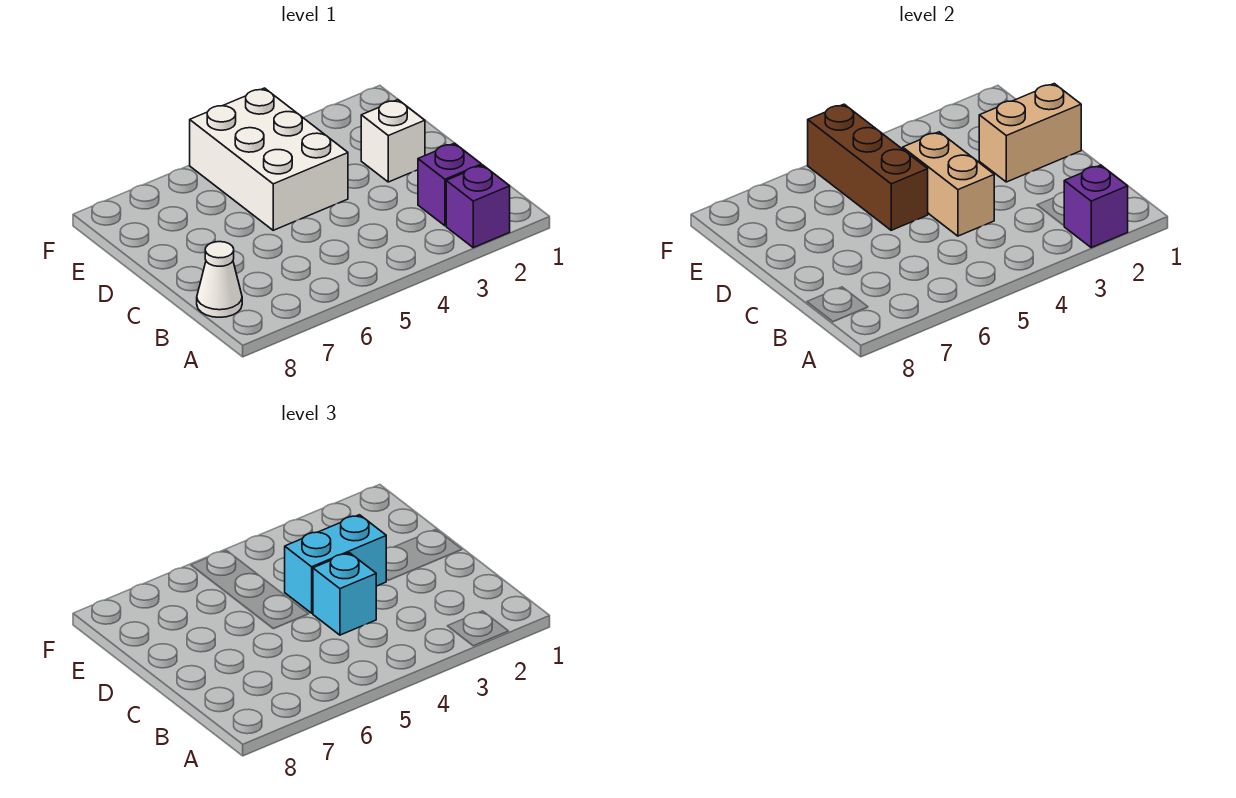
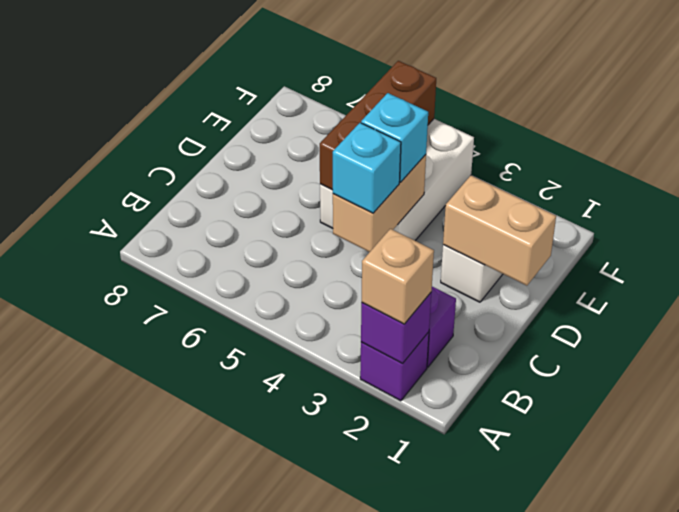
none -> tan 1x1 brick [362,229,434,324]
white 1x1 cone [197,242,242,317] -> none
cyan 1x2 brick [285,515,386,613] -> cyan 1x1 brick [361,93,428,182]

